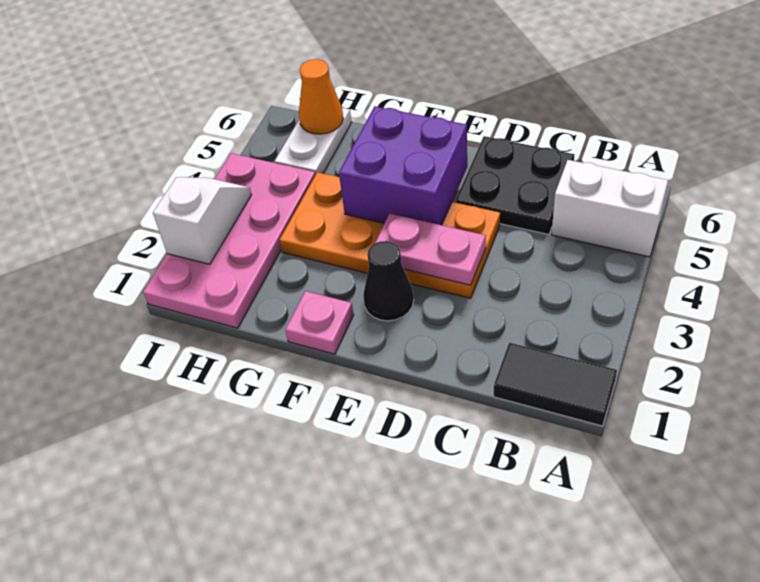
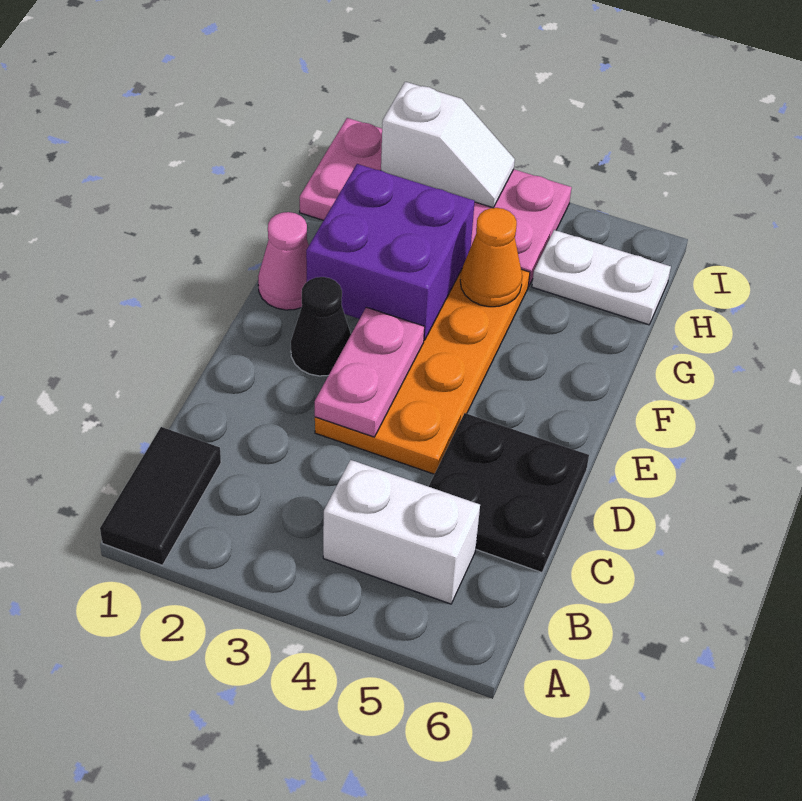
white 1x2 brick [552,160,668,257] -> white 1x2 brick turned to [323,460,480,604]
purple 2x2 brick [339,106,467,225] -> purple 2x2 brick moved to [306,164,475,340]
pink 1x1 plate [285,291,353,354] -> pink 1x1 cone [258,212,309,310]
orange 1x1 cone [299,59,343,134] -> orange 1x1 cone moved to [460,208,522,307]

